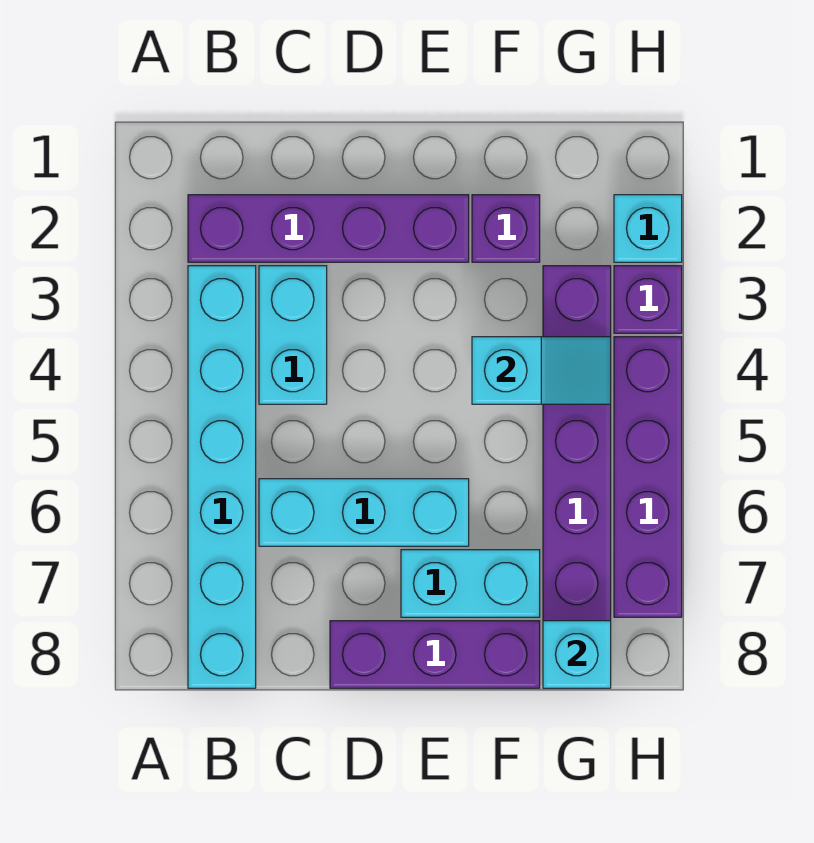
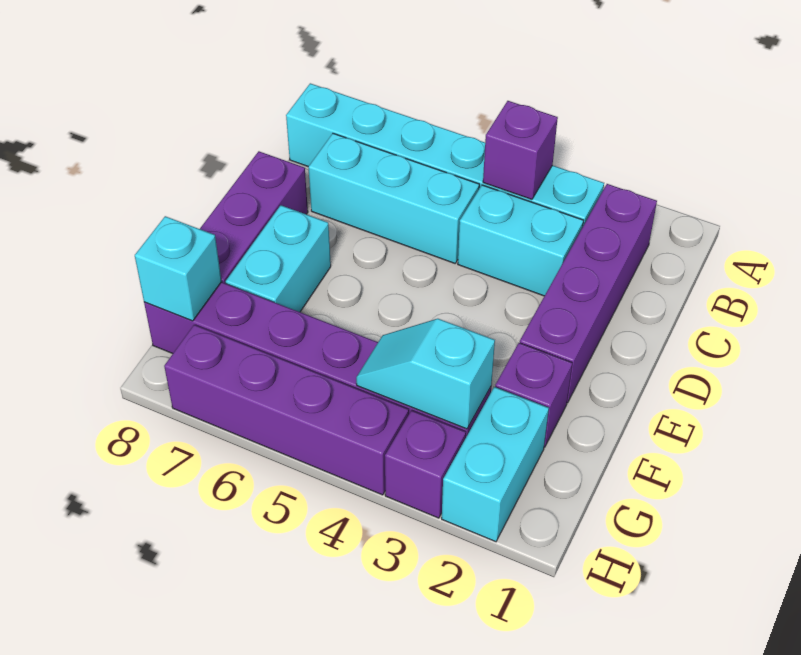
none -> purple 1x1 brick [483,101,558,199]
cyan 1x3 brick [259,479,469,546] -> cyan 1x3 brick turned to [308,133,479,263]
cyan 1x2 slope [472,337,611,404] -> cyan 1x2 slope turned to [356,319,495,429]
cyan 1x1 brick [614,195,682,262] -> cyan 1x2 brick [442,387,549,542]

